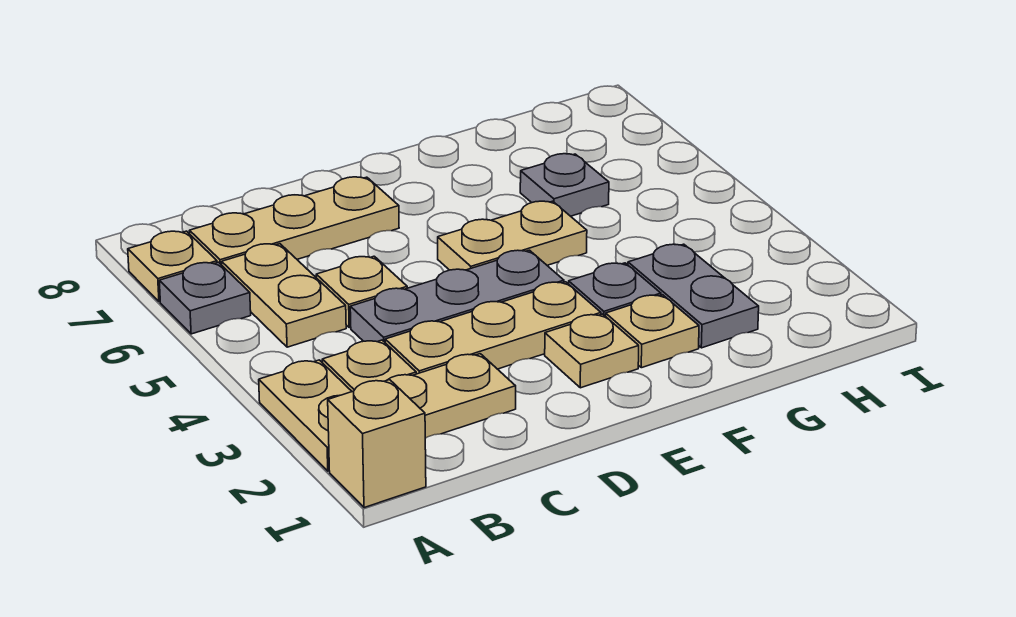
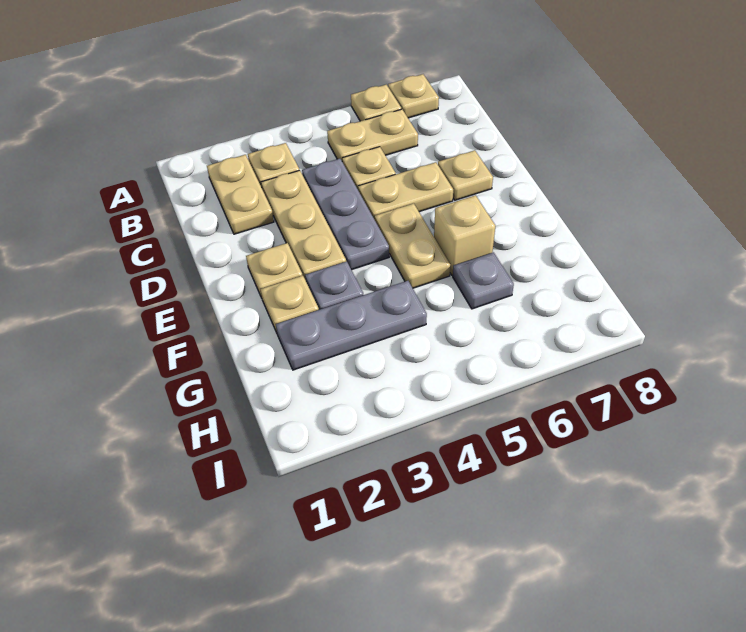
tan 1x1 brick [328,380,426,508] -> tan 1x1 brick moved to [434,195,495,275]
tan 1x2 plate [259,360,352,471] -> tan 1x2 plate moved to [358,162,453,219]
grey 1x1 plate [159,262,251,334] -> tan 1x1 plate [351,85,401,121]
tan 1x3 plate [190,177,399,265] -> tan 1x1 plate [438,150,493,200]
grey 1x2 plate [628,244,759,348] -> grey 1x3 plate [276,281,427,370]

